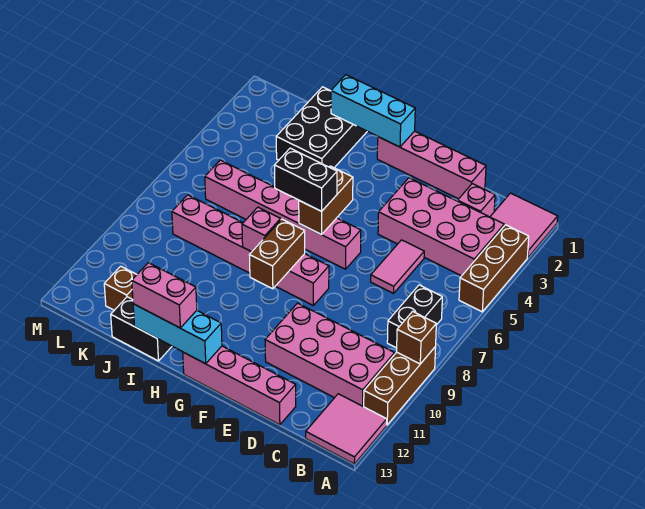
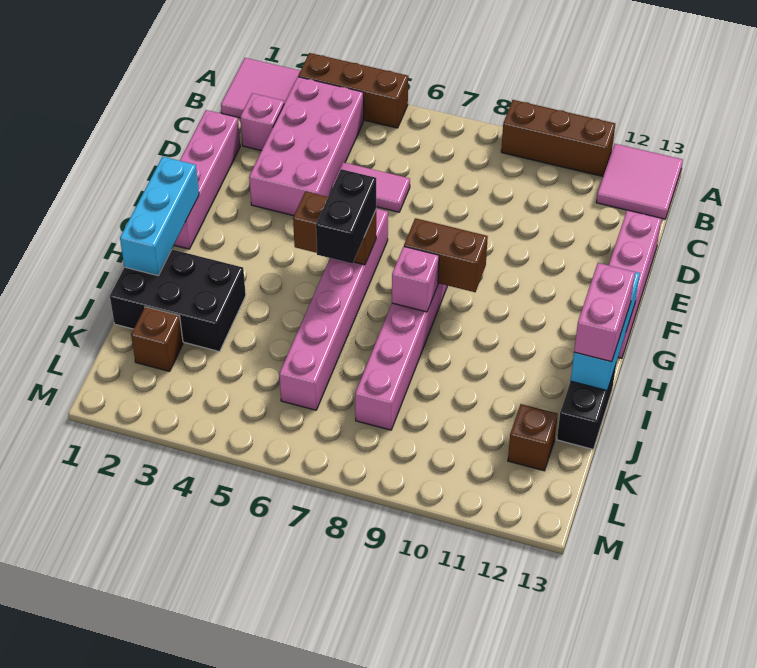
brown 1x1 brick [397,311,436,364] -> brown 1x1 brick moved to [131,307,183,371]
black 1x2 brick [387,285,442,348] -> none
pink 2x4 brick [265,303,395,407] -> none

